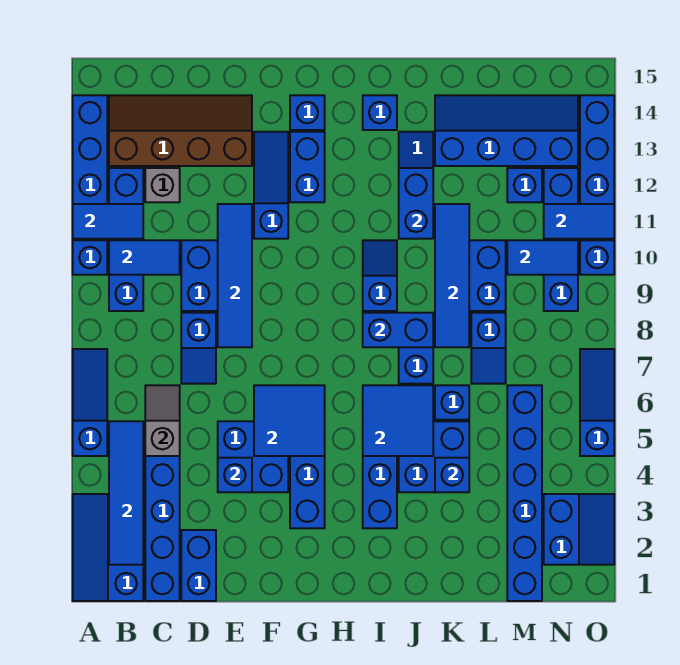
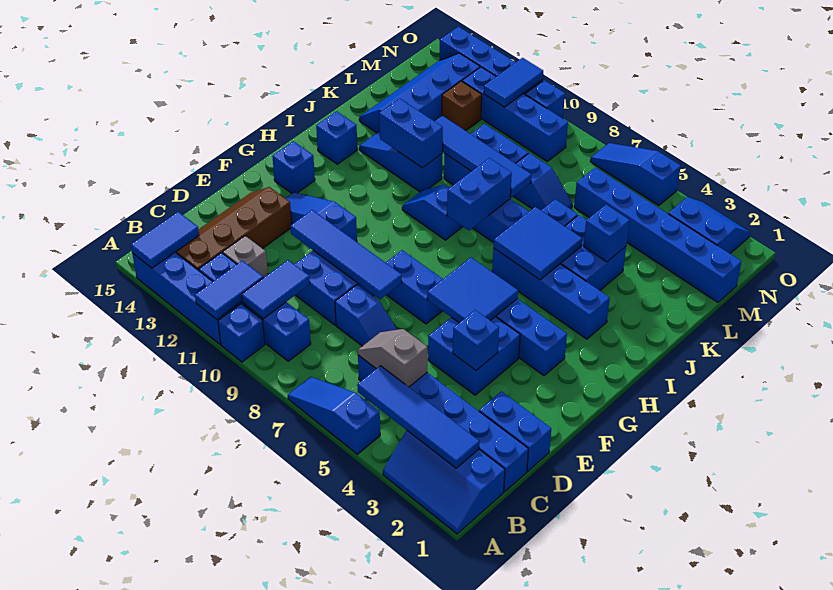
blue 1x2 brick [290,132,325,202] -> blue 1x2 brick moved to [386,250,443,324]
blue 1x2 tile [507,240,578,275] -> blue 1x2 tile moved to [131,212,199,268]
blue 1x1 brick [507,168,542,202] -> brown 1x1 brick [442,81,482,131]

